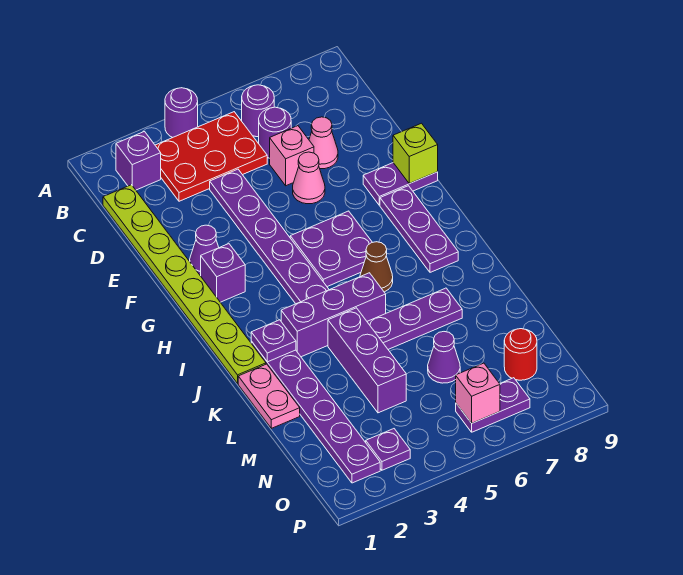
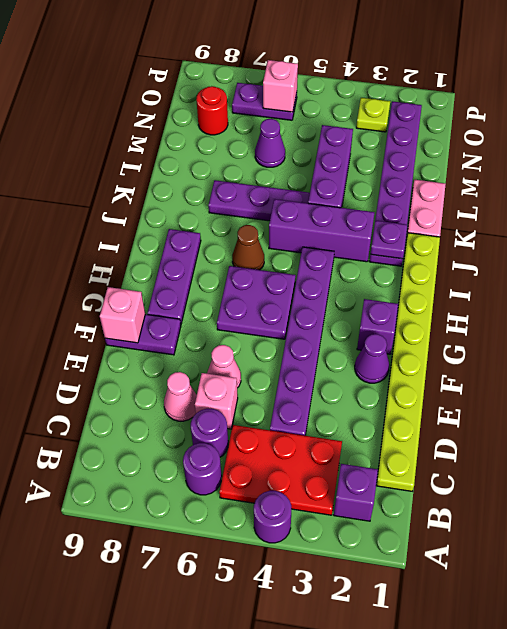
lime 1x1 brick [393,123,438,184] -> pink 1x1 brick [100,287,145,343]
purple 1x1 plate [366,429,410,470] -> lime 1x1 plate [356,98,390,132]

